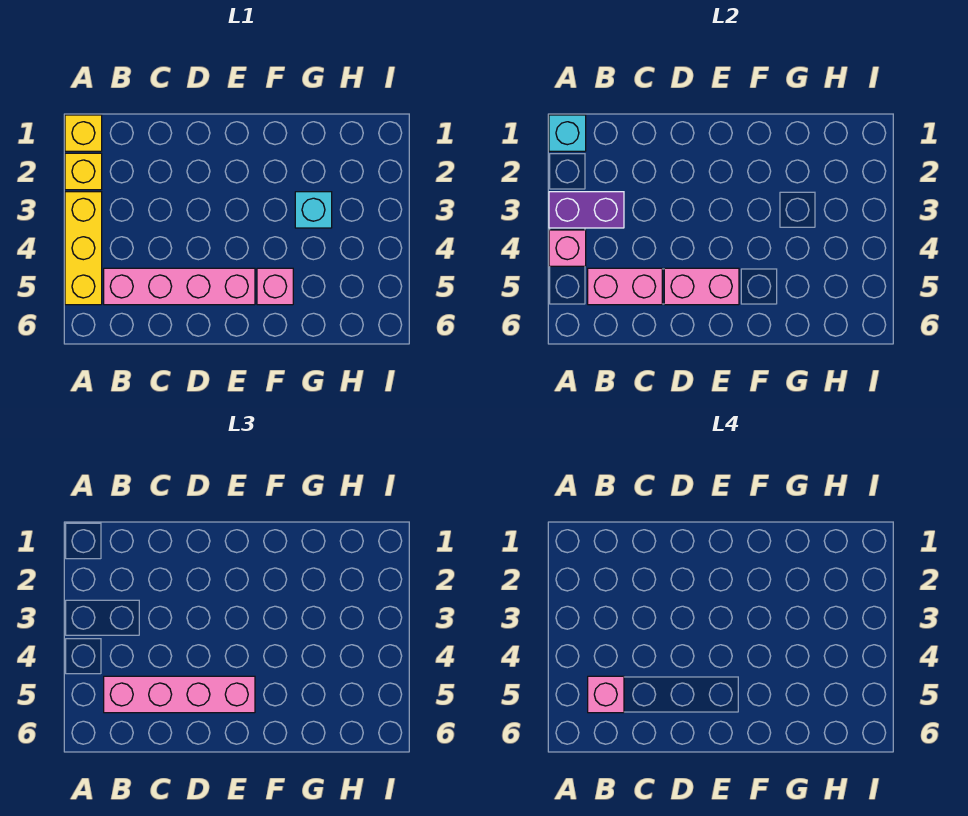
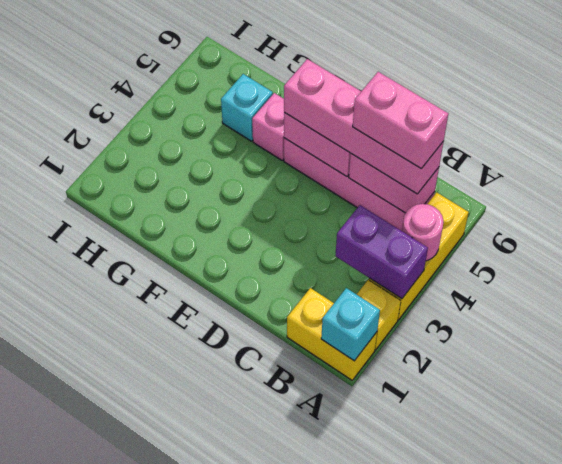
yellow 1x1 brick [65,115,102,151] -> yellow 1x2 brick [287,288,377,380]
pink 1x1 brick [549,230,586,266] -> pink 1x1 round brick [402,204,444,261]
pink 1x1 brick [588,676,624,713] -> pink 1x2 brick [353,72,448,169]
cyan 1x1 brick [295,192,332,228] -> cyan 1x1 brick moved to [221,74,273,141]

